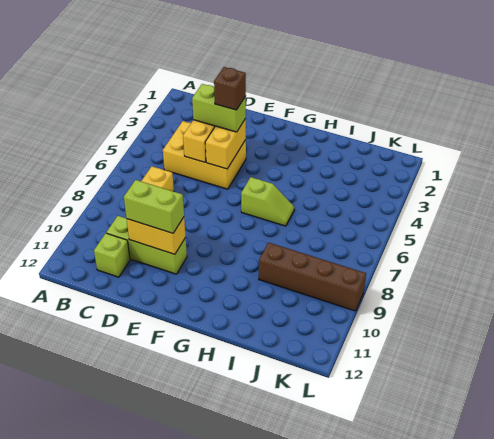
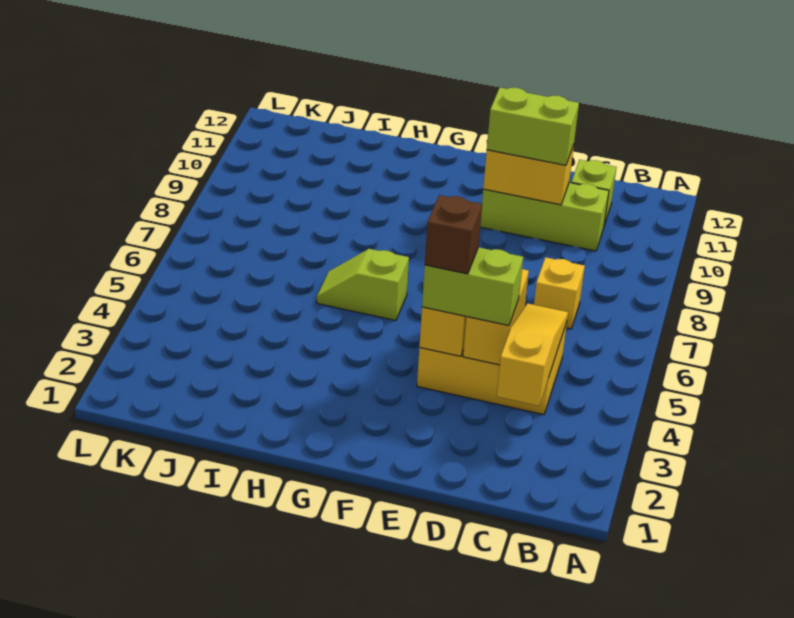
none -> yellow 1x3 slope [497,303,568,406]
brown 1x4 brick [259,243,366,311] -> none

